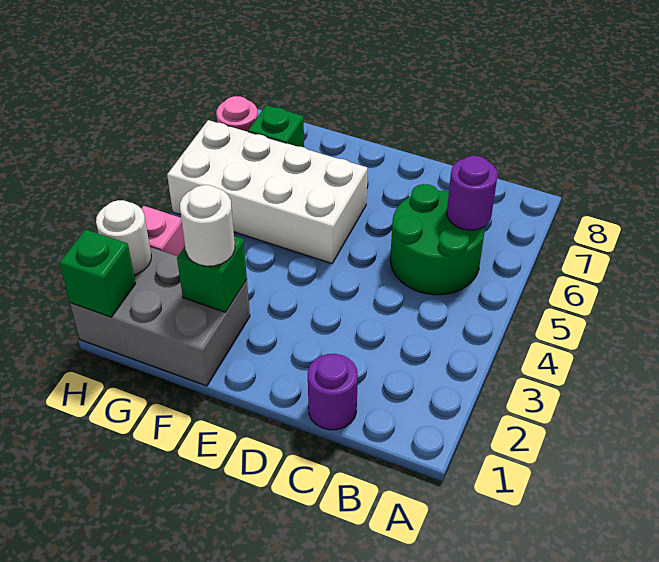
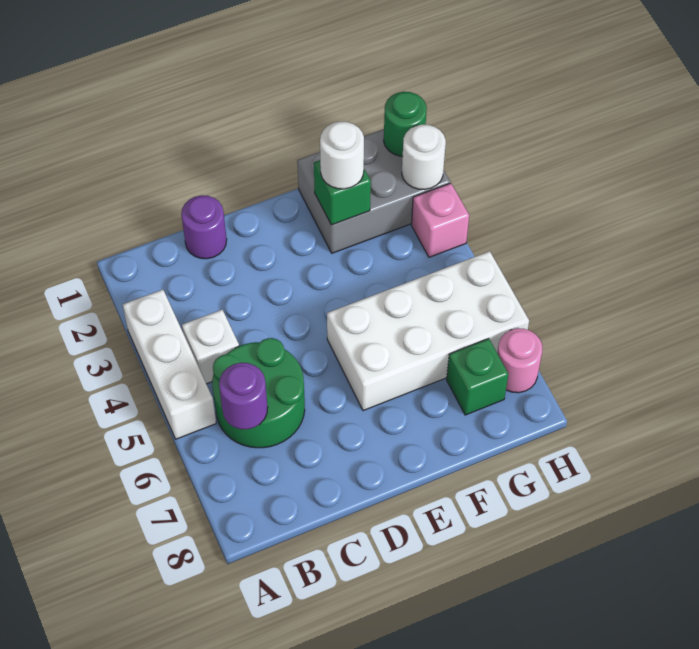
none -> white 1x3 brick [123,290,216,439]
none -> white 1x1 brick [182,310,239,384]
green 1x1 brick [60,229,136,317] -> green 1x1 round brick [384,92,427,156]

